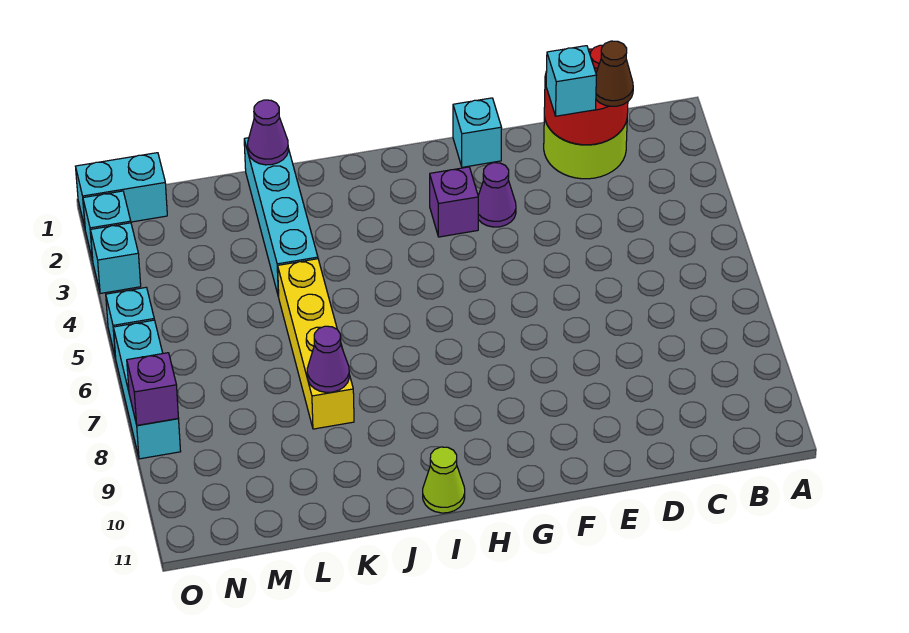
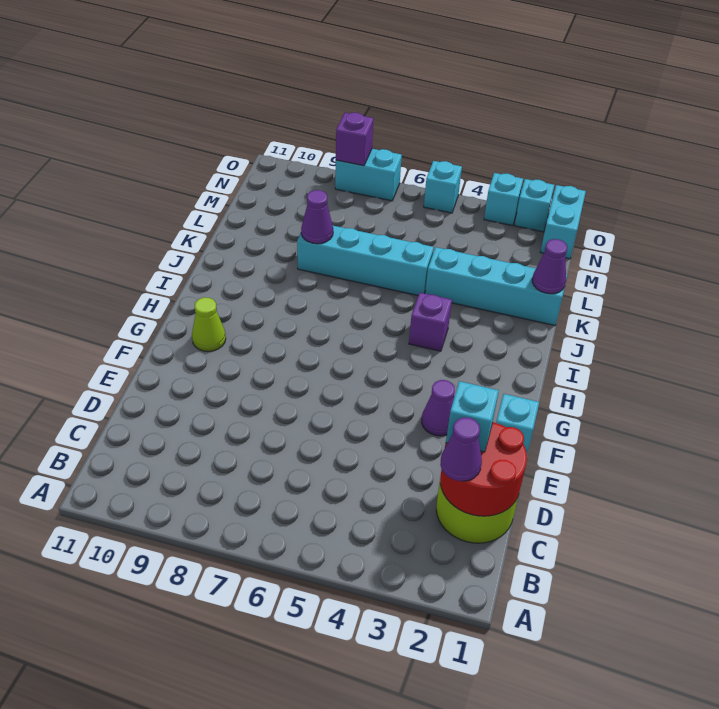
brown 1x1 cone [596,41,633,106] -> purple 1x1 cone [440,417,482,481]
purple 1x1 brick [430,167,478,237] -> purple 1x1 brick moved to [409,293,452,351]
lime 1x1 cone [423,447,465,513] -> lime 1x1 cone moved to [192,297,226,352]
yellow 1x4 brick [278,259,354,429] -> cyan 1x4 brick [297,226,434,295]
cyan 1x3 brick [113,320,181,459] -> cyan 1x2 brick [335,149,402,201]

